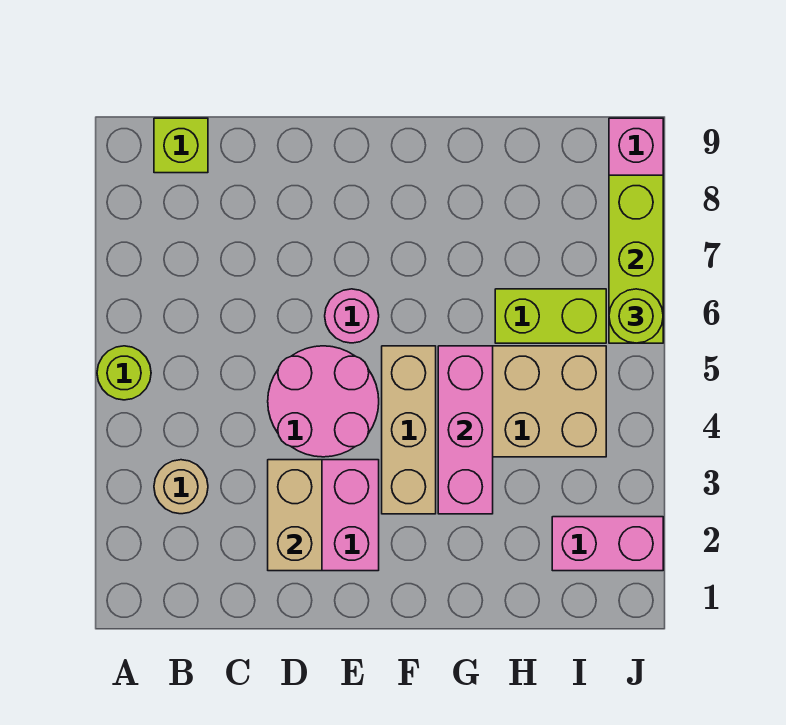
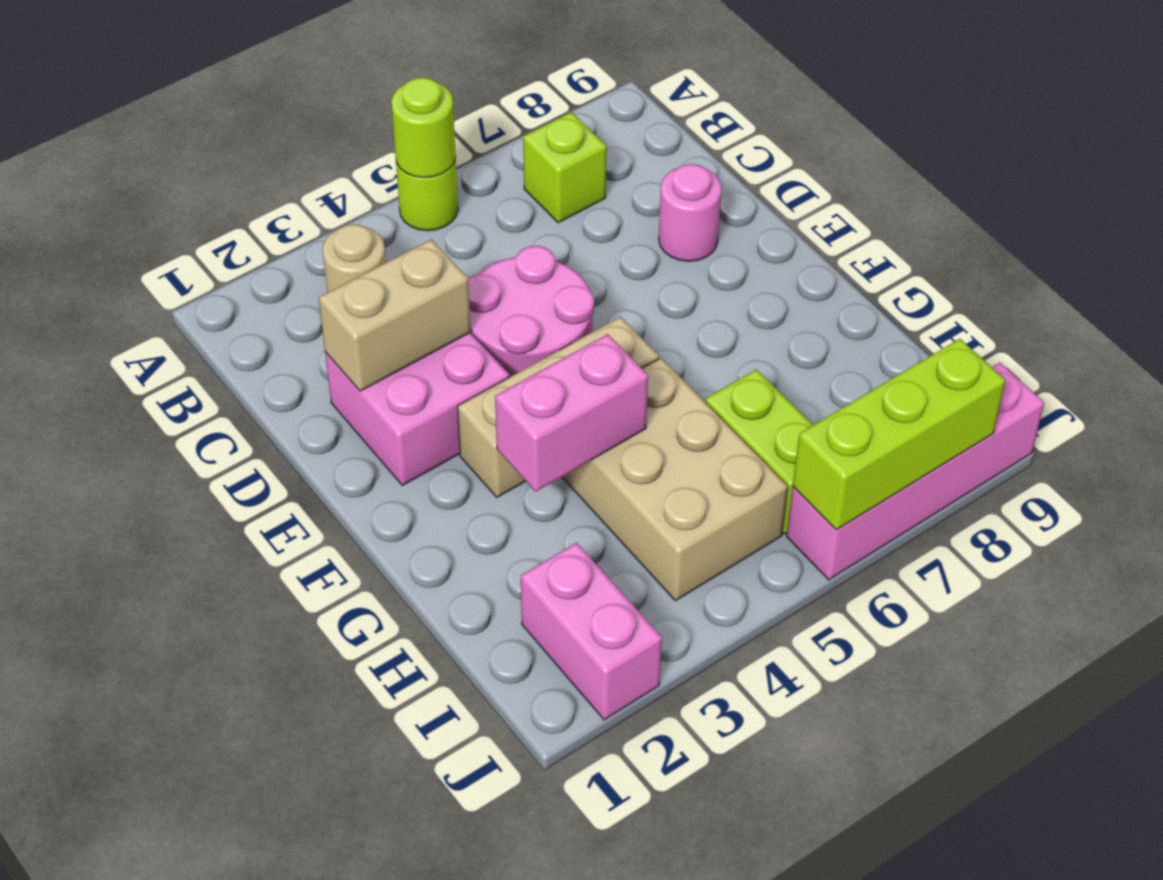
lime 1x1 brick [154,118,208,173] -> lime 1x1 brick moved to [523,112,607,223]
pink 1x1 round brick [325,289,379,343] -> pink 1x1 round brick moved to [659,164,722,261]
pink 1x3 brick [438,346,493,514] -> pink 1x2 brick [495,334,648,491]
lime 1x1 round brick [609,289,663,343] -> lime 1x1 round brick moved to [391,78,456,178]

